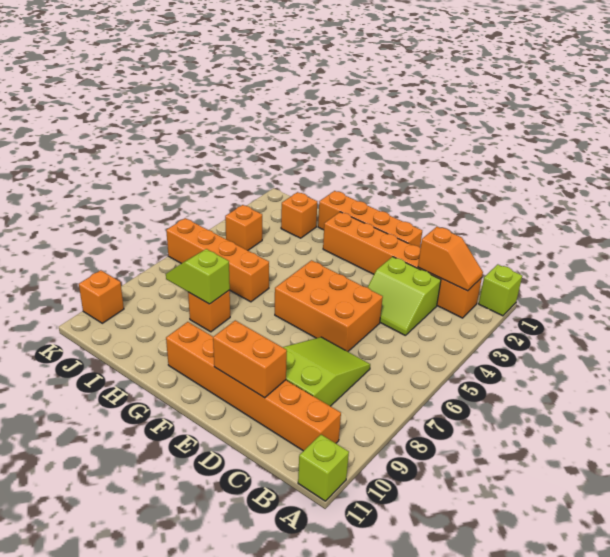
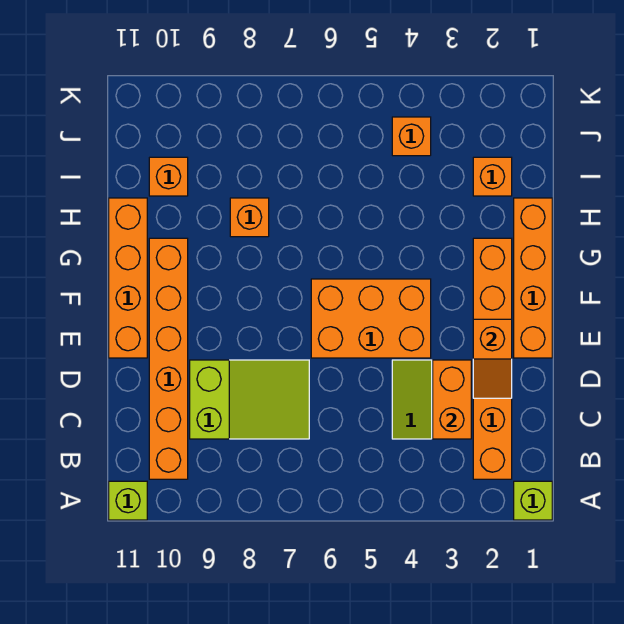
orange 1x2 slope [418,227,483,291] -> orange 1x2 slope moved to [473,319,512,398]
orange 2x3 brick [275,260,383,352] -> orange 2x3 brick turned to [311,279,431,358]
orange 1x2 brick [213,320,287,398] -> orange 1x2 brick moved to [433,360,471,439]
orange 1x4 brick [166,218,269,302] -> orange 1x4 brick moved to [109,198,147,358]
lime 1x2 slope [166,249,230,304] -> none
orange 1x1 brick [79,270,124,323] -> orange 1x1 brick moved to [149,157,188,196]

